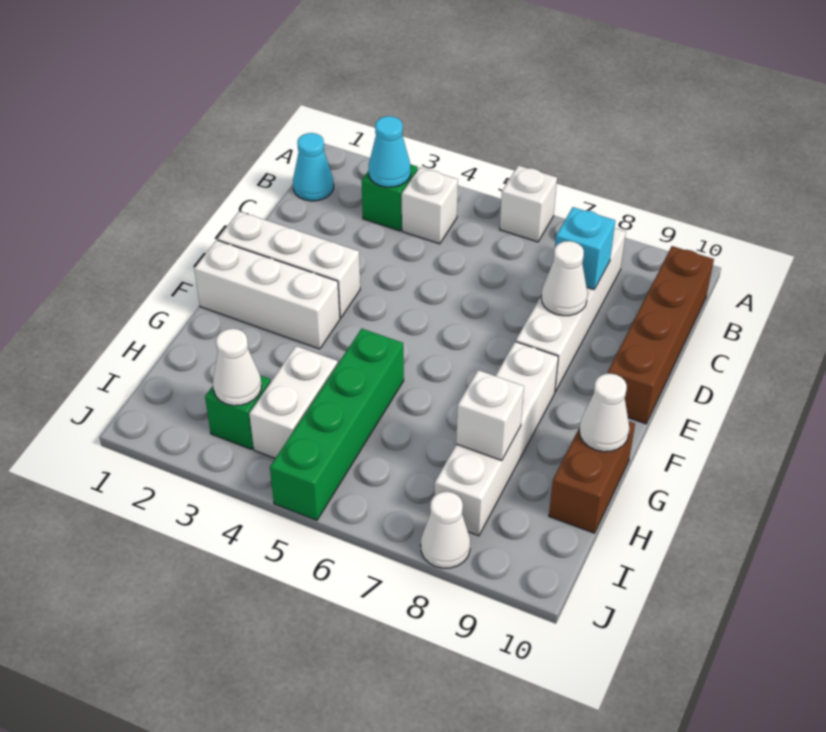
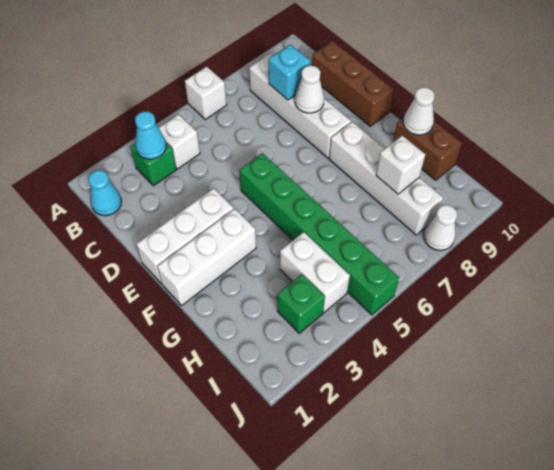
brown 1x4 brick [608,246,714,424] -> brown 1x3 brick [312,41,394,126]
green 1x4 brick [270,328,404,520] -> green 1x6 brick [240,153,399,315]
white 1x1 cone [213,329,261,406] -> none

